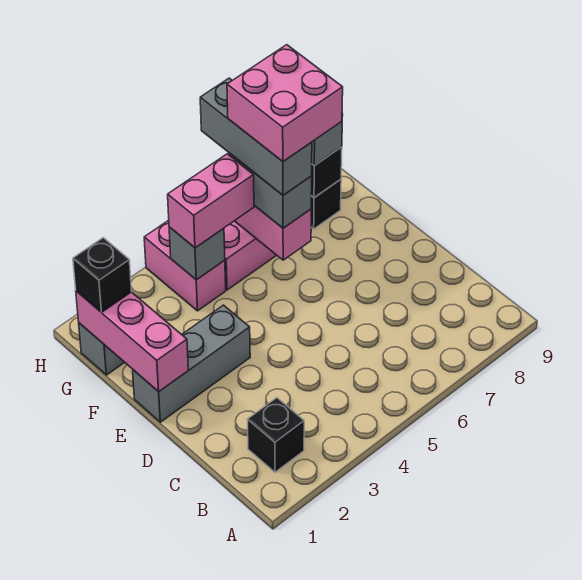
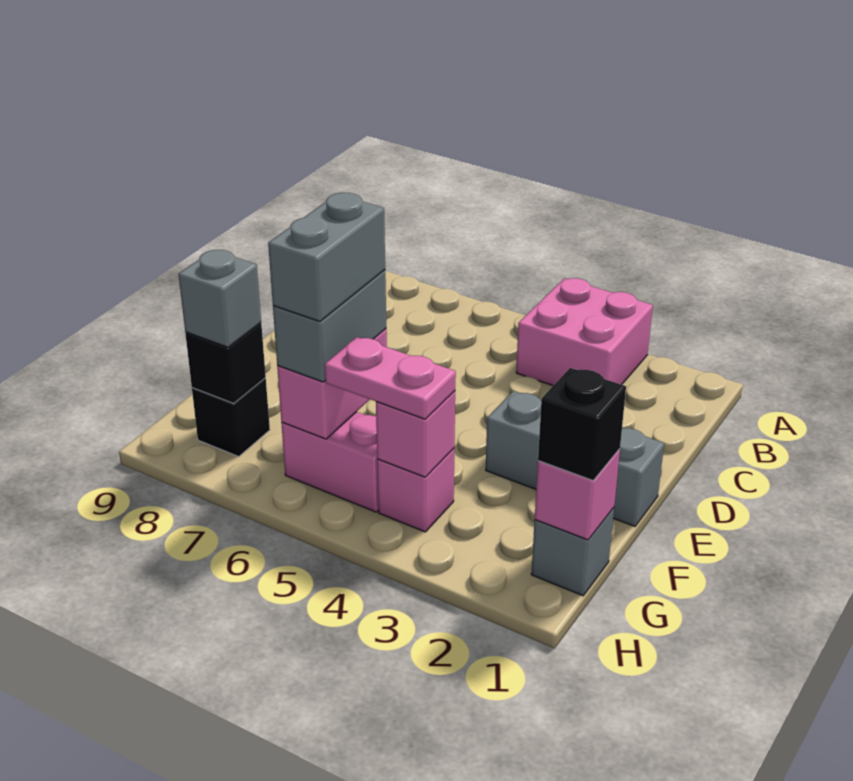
black 1x1 brick [248,398,304,472] -> none
pink 1x3 brick [76,291,188,392] -> pink 1x1 brick [535,449,620,540]
grey 1x3 brick [200,78,312,195] -> grey 1x2 brick [268,193,385,322]
pink 2x2 brick [227,45,343,162] -> pink 2x2 brick moved to [516,278,653,386]
pink 1x2 brick [144,220,226,311] -> pink 1x1 brick [377,448,454,532]
grey 1x1 brick [169,227,225,280] -> pink 1x1 brick [376,391,455,477]
pink 1x2 brick [168,154,254,248] -> pink 1x2 plate [325,337,456,419]

